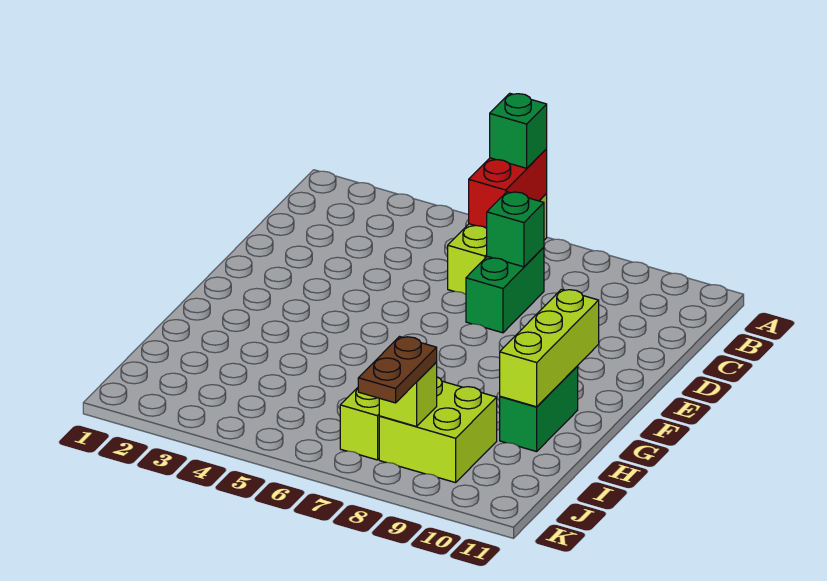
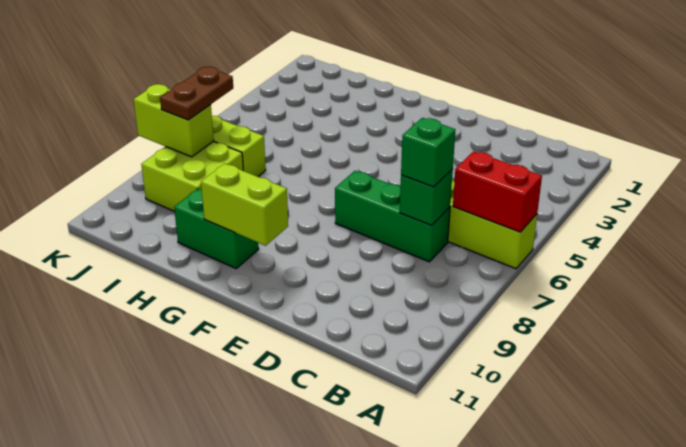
green 1x1 brick [490,93,547,168] -> green 1x1 brick moved to [401,118,455,187]
green 1x2 brick [466,247,544,333] -> green 1x3 brick [335,171,450,262]
lime 1x3 brick [500,289,599,407] -> lime 1x2 brick [201,163,288,246]
lime 1x1 brick [379,362,437,426] -> lime 1x2 brick [134,84,214,157]
brown 1x2 plate [358,337,437,403] -> brown 1x2 plate turned to [160,67,233,120]

